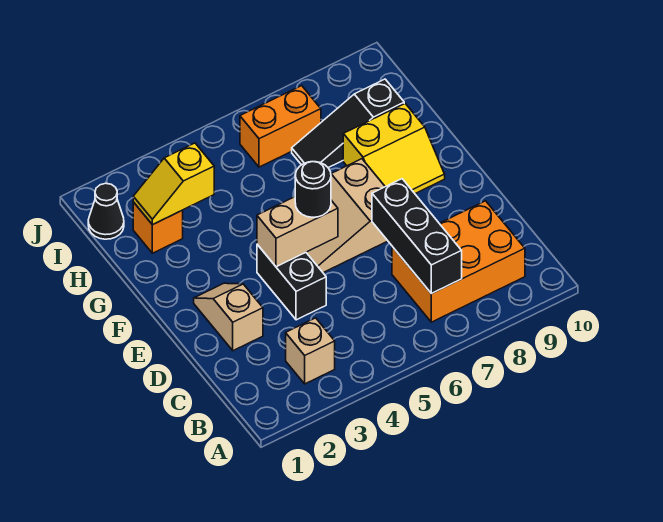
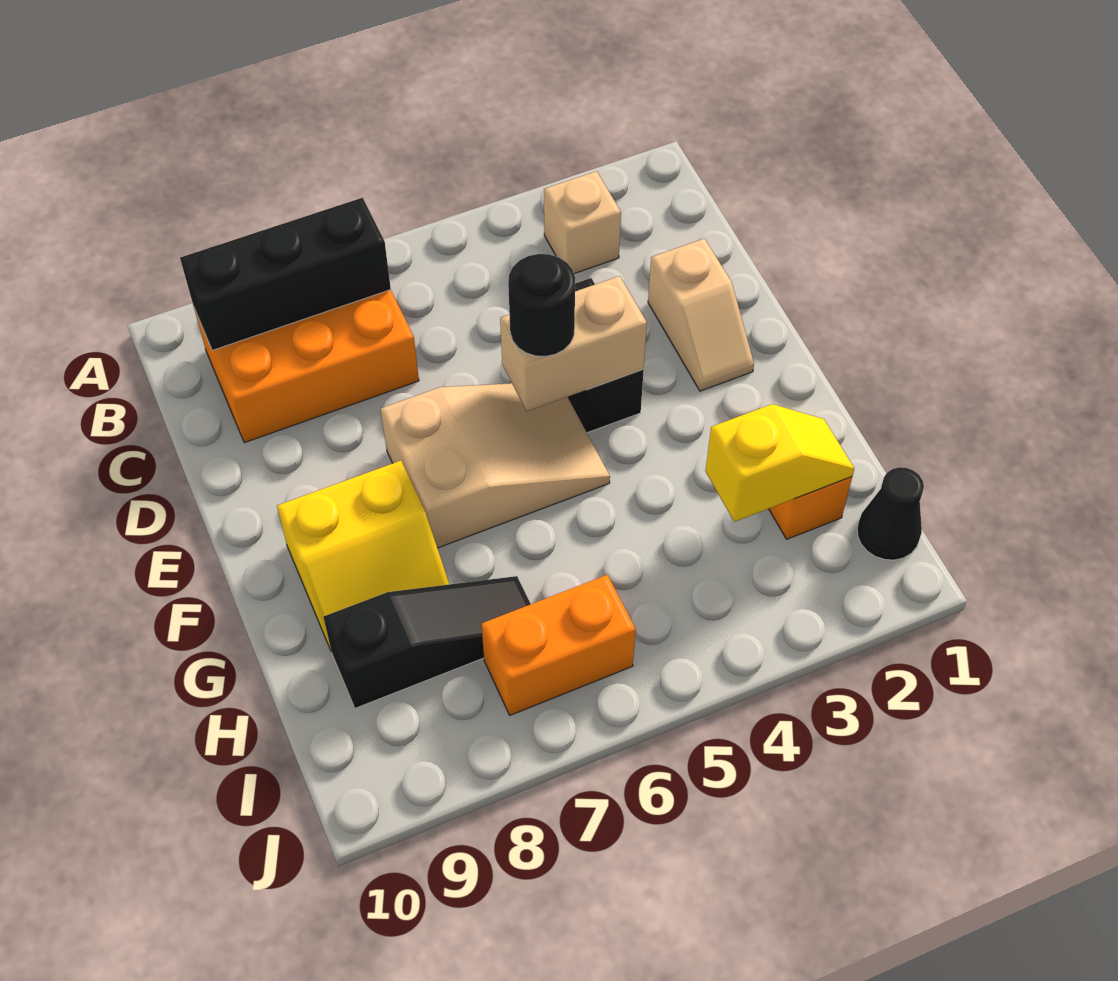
black 1x3 brick [372,179,462,294] -> black 1x3 brick turned to [180,198,391,350]
yellow 2x2 slope [343,104,445,193] -> yellow 2x2 slope turned to [277,461,449,650]

